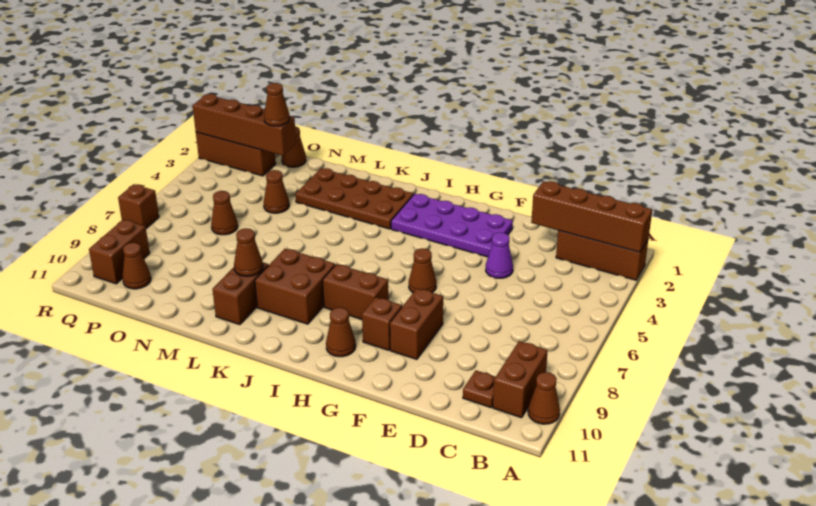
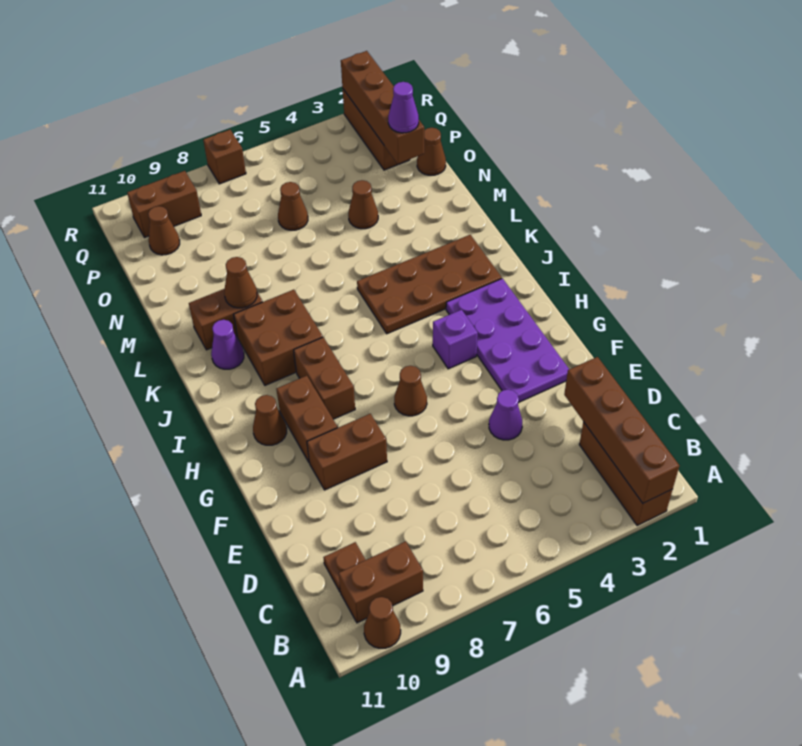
brown 1x1 brick [362,297,402,350] -> brown 1x2 brick [276,376,337,463]
none -> purple 1x1 brick [433,310,478,369]
brown 2x4 plate [295,168,414,229] -> brown 2x4 plate turned to [357,235,502,334]
none -> purple 1x1 cone [211,320,244,369]
brown 1x1 cone [264,83,290,126] -> purple 1x1 cone [388,82,419,133]

